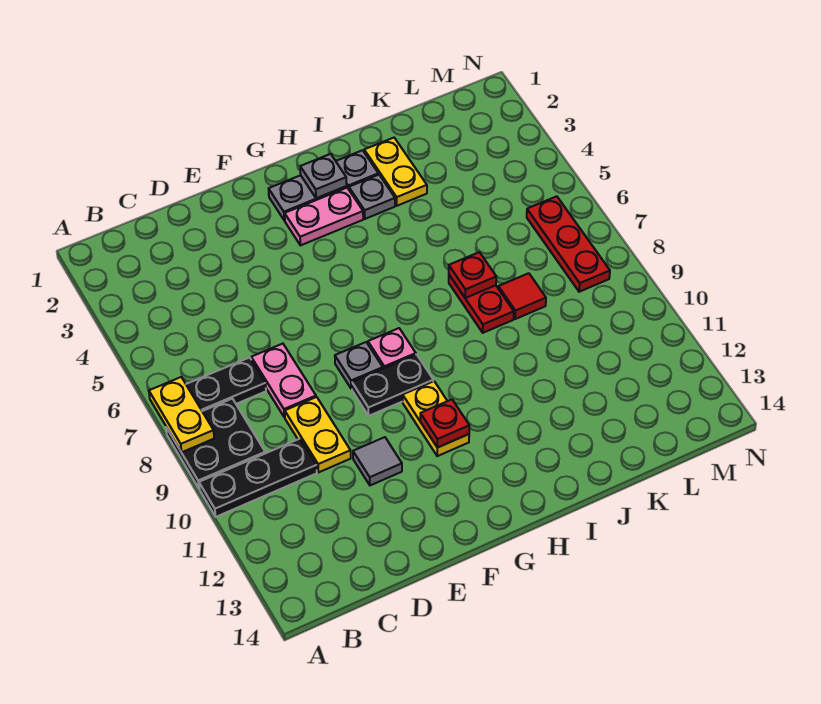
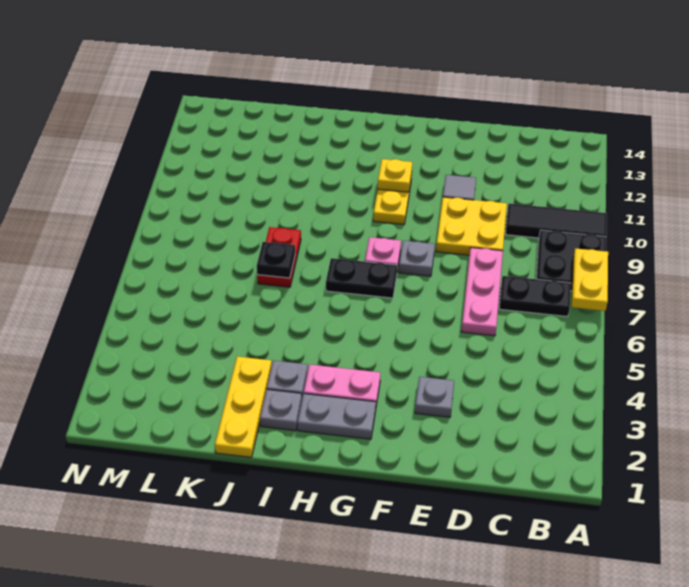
black 1x3 plate [199,439,317,517] -> black 1x3 tile [506,204,607,238]
pink 1x2 plate [251,344,316,417] -> pink 1x3 plate [461,248,503,336]
yellow 1x2 plate [285,397,351,472] -> yellow 2x2 plate [436,197,507,255]
black 1x2 plate [352,355,433,416] -> black 1x2 plate moved to [326,258,397,298]
red 1x1 plate [420,400,469,448] -> yellow 1x1 plate [378,159,412,192]
grey 1x1 plate [300,154,347,198] -> grey 1x1 plate moved to [415,377,454,417]
yellow 1x2 plate [364,138,427,206] -> yellow 1x3 plate [215,357,272,457]
red 1x1 plate [449,252,496,298] -> black 1x1 plate [257,242,295,278]
red 1x1 tile [498,273,546,319] -> none
red 1x3 plate [527,196,610,292] -> none

